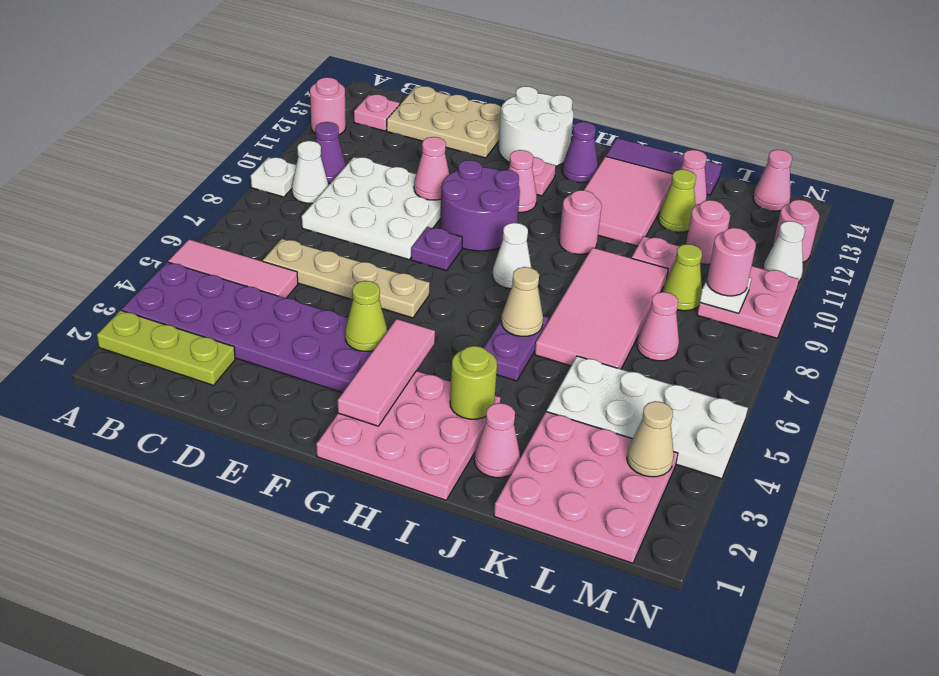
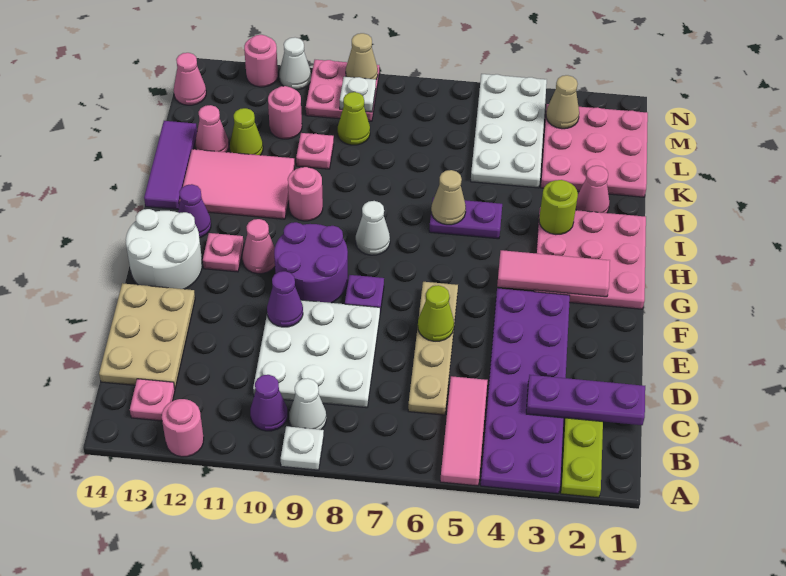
none -> purple 1x3 plate [526,375,645,425]
pink 1x1 cone [414,137,449,200] -> purple 1x1 cone [267,271,303,327]
lime 1x1 cone [345,281,387,351] -> lime 1x1 cone moved to [418,285,454,341]
pink 2x4 tile [535,248,668,369] -> none
pink 1x1 cone [637,292,679,361] -> none
pink 1x1 round brick [707,228,756,296] -> none
none -> tan 1x1 cone [346,33,378,79]

